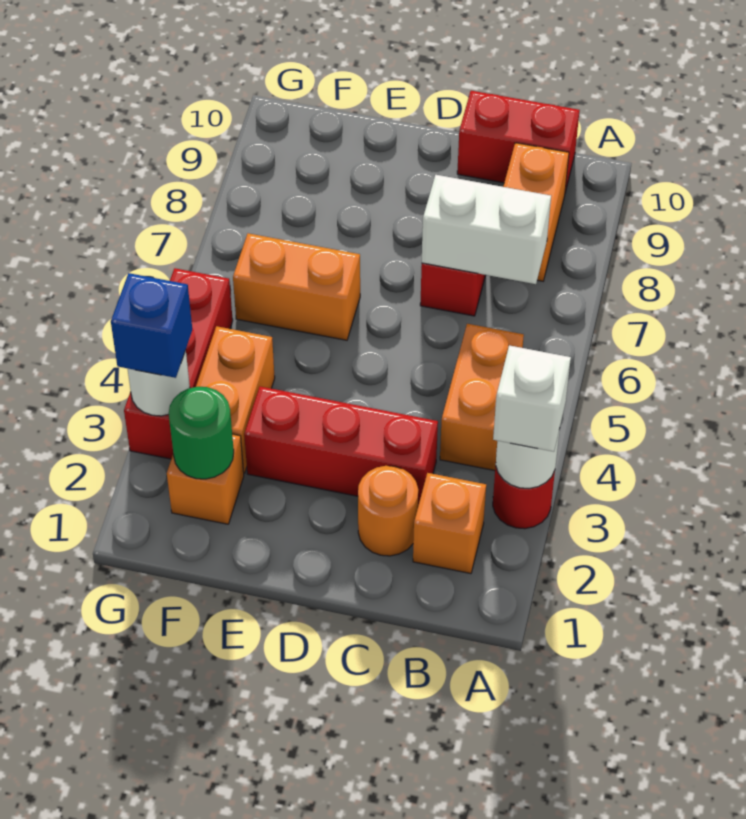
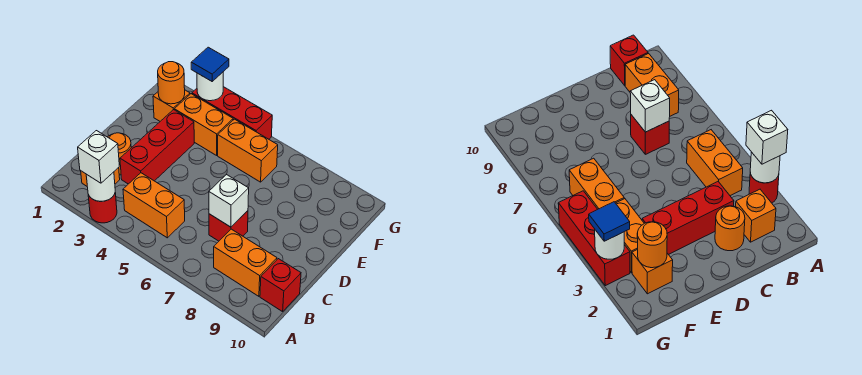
white 1x2 brick [422,175,551,284] -> white 1x1 brick [209,174,249,227]
red 1x2 brick [457,91,580,192] -> red 1x1 brick [260,259,301,312]
orange 1x2 brick [233,233,360,340] -> orange 1x2 brick turned to [218,119,278,182]
green 1x1 round brick [169,387,234,479] -> orange 1x1 round brick [158,62,185,104]
blue 1x1 brick [111,273,192,378] -> blue 1x1 tile [191,47,229,81]

